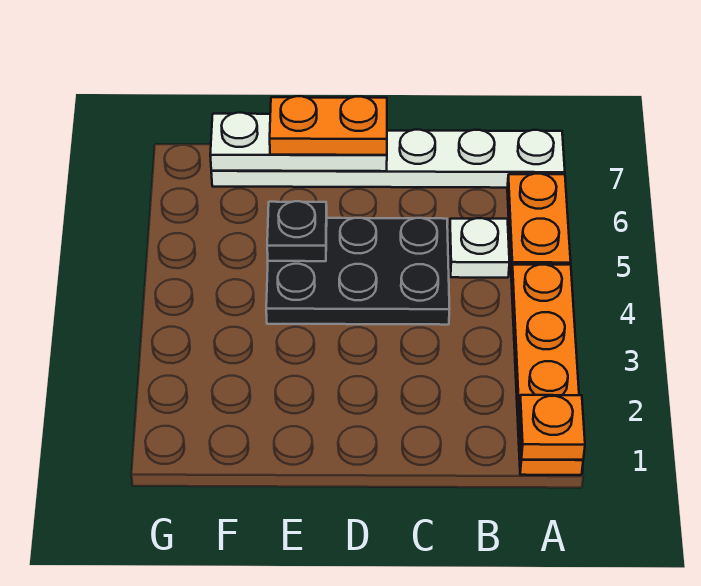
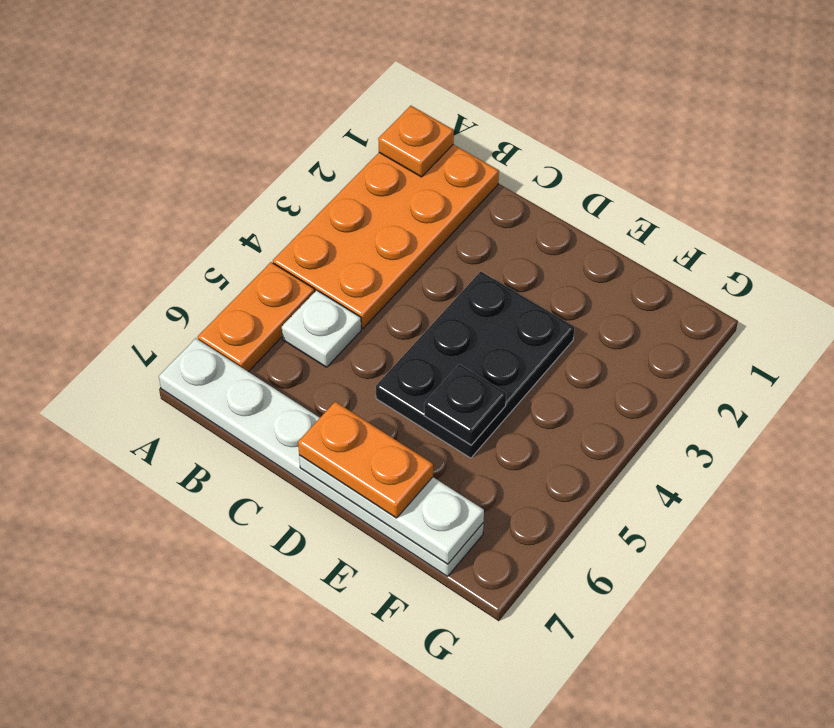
orange 1x4 plate [511,265,583,475] -> orange 2x4 plate [273,145,499,328]
black 2x3 plate [266,218,449,325] -> black 2x3 plate turned to [376,271,575,458]

